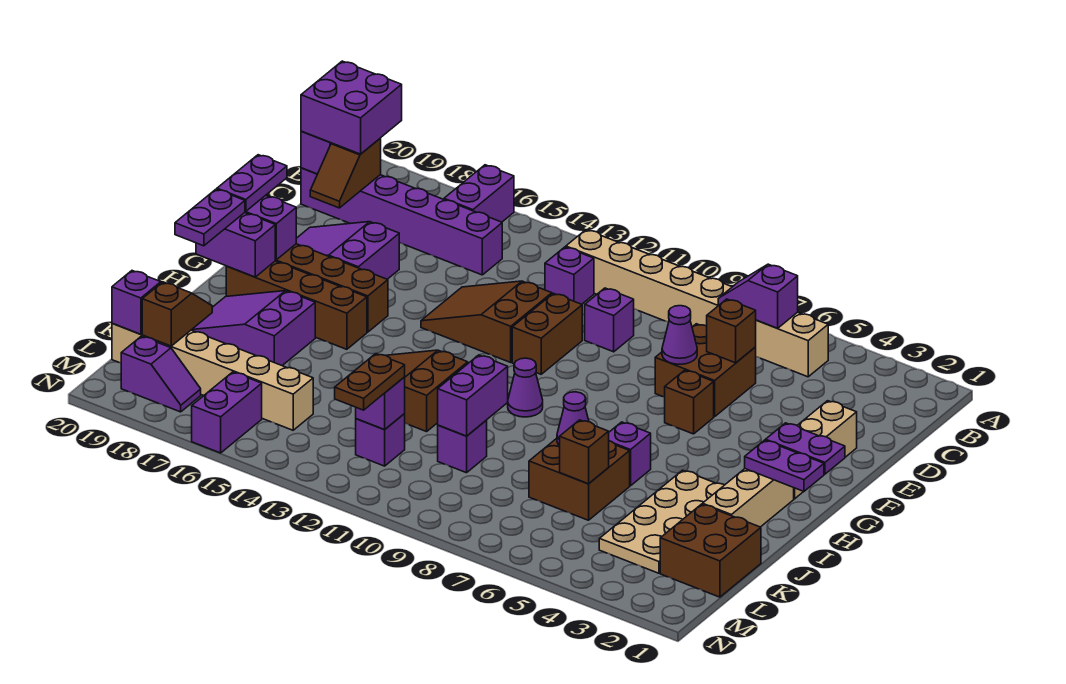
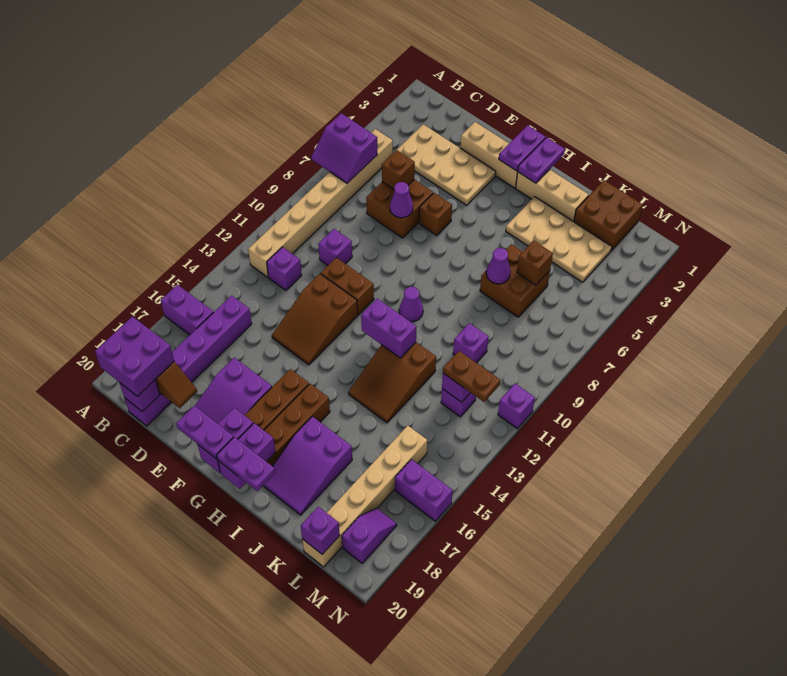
purple 1x2 slope [718,264,798,328] -> purple 2x2 slope [311,113,377,183]
none -> tan 2x4 plate [397,124,496,205]
purple 1x1 brick [609,422,651,486] -> purple 1x1 brick moved to [498,384,535,429]
purple 1x2 brick [438,355,508,436] -> purple 1x2 brick moved to [361,298,417,358]
brown 1x2 slope [142,282,212,346] -> none

